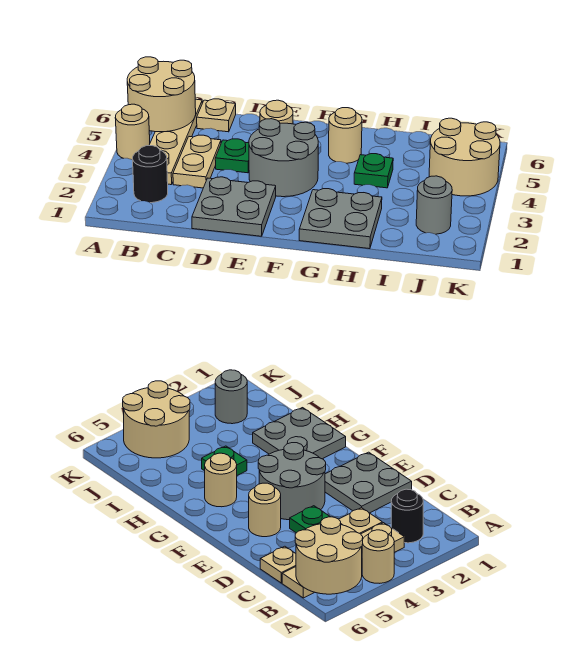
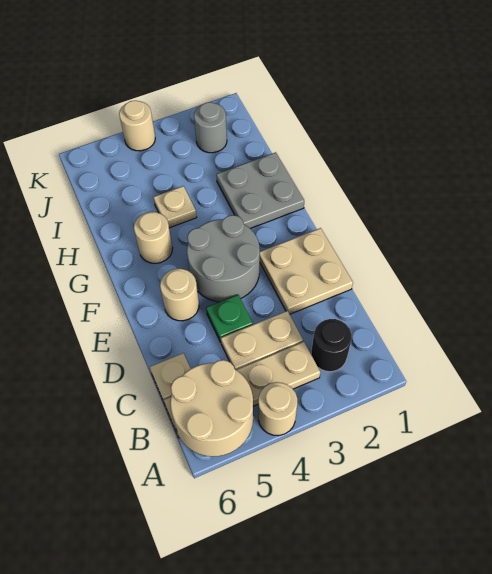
grey 2x2 plate [192,177,276,236] -> tan 2x2 plate [260,228,353,314]
green 1x1 plate [354,154,393,188] -> tan 1x1 plate [153,186,197,228]
tan 2x2 round brick [429,118,500,196] -> tan 1x1 round brick [119,100,155,151]

